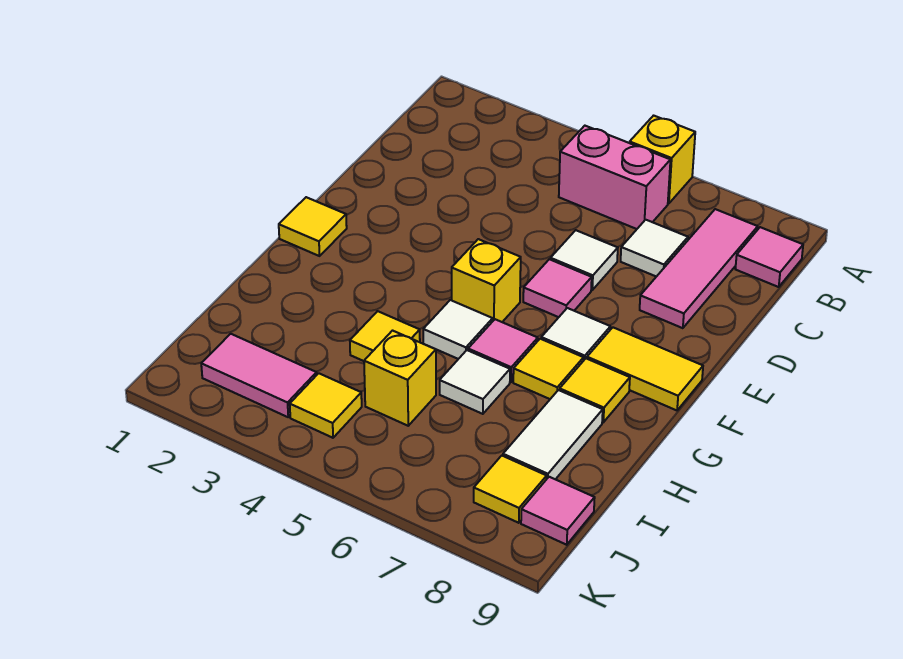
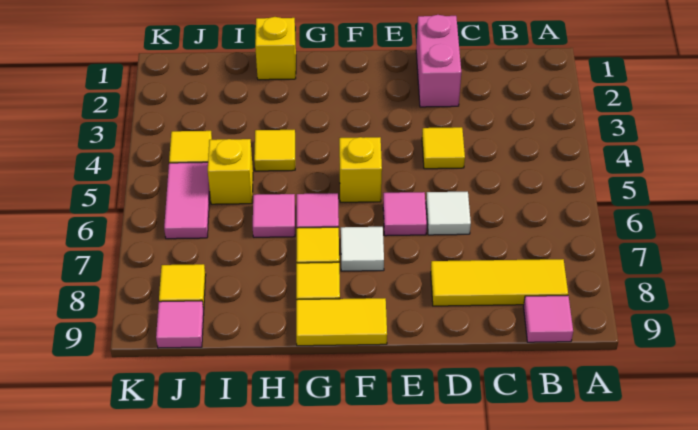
yellow 1x1 brick [630,116,695,204] -> yellow 1x1 brick moved to [255,17,296,80]
pink 1x2 brick [559,126,670,229] -> pink 1x2 brick moved to [416,15,461,107]
pink 1x3 tile [640,209,758,328] -> yellow 1x3 tile [431,259,568,306]
white 1x1 tile [621,220,688,277] -> none
yellow 1x1 tile [279,197,347,256] -> yellow 1x1 tile moved to [422,127,465,169]
yellow 1x2 tile [587,327,703,410] -> yellow 1x2 tile turned to [296,298,387,346]
white 1x1 tile [423,300,493,359] -> none
white 1x1 tile [440,350,510,414] -> pink 1x1 tile [253,194,295,237]
white 1x2 tile [503,390,603,479] -> none
pink 1x2 tile [201,334,317,417] -> pink 1x2 tile moved to [164,162,210,239]

